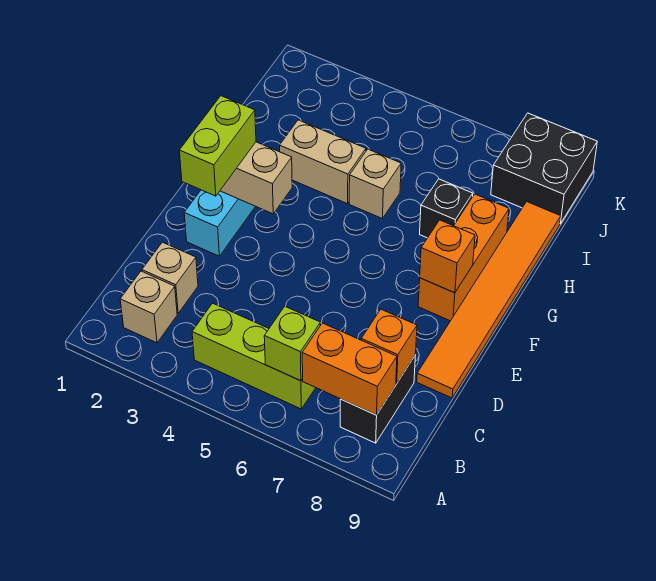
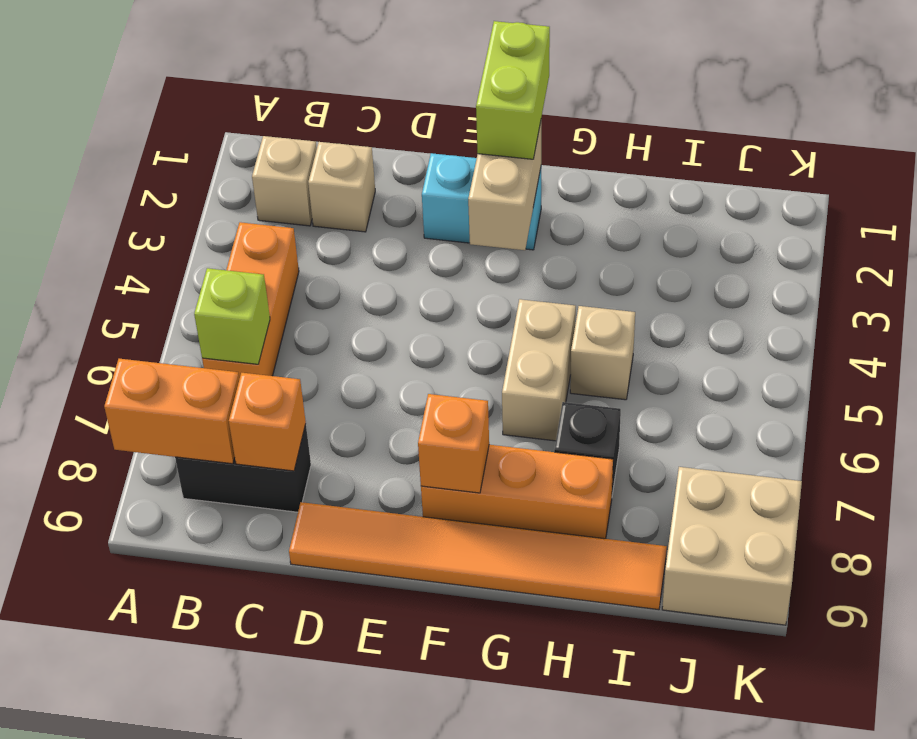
lime 1x3 brick [192,303,316,409] -> orange 1x3 brick [202,222,299,379]
orange 1x2 brick [302,323,397,415] -> orange 1x2 brick turned to [104,359,239,464]
lime 1x2 brick [179,96,256,196] -> lime 1x2 brick turned to [476,21,550,159]
tan 1x2 brick [280,120,366,204] -> tan 1x2 brick moved to [502,299,576,441]
black 2x2 brick [491,113,597,224] -> tan 2x2 brick [662,467,802,625]

